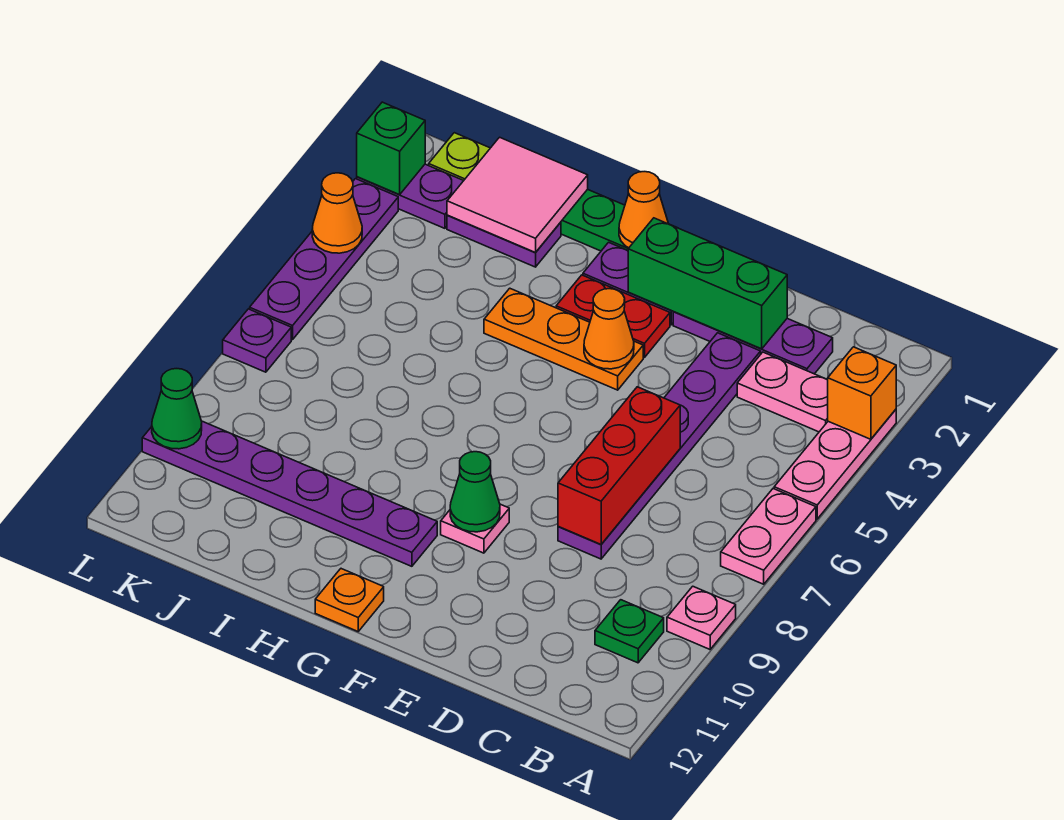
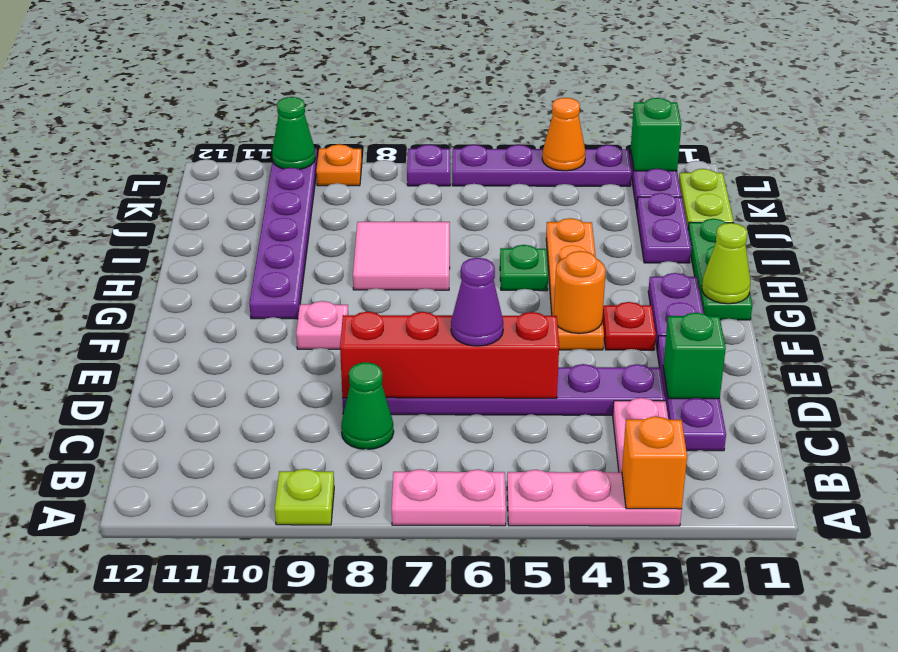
pink 1x1 plate [667,586,736,649] -> lime 1x1 plate [275,469,334,525]
green 1x1 plate [595,600,664,663] -> green 1x1 plate moved to [500,245,548,291]
green 1x3 brick [628,218,787,349] -> green 1x1 brick [663,312,726,399]
red 1x3 brick [558,387,680,545] -> red 1x4 brick [340,312,559,398]
none -> purple 1x1 cone [451,258,503,346]
red 1x2 plate [556,275,670,358] -> red 1x1 plate [602,302,656,350]
orange 1x3 plate [484,288,643,390] -> orange 1x4 plate [546,218,604,350]
orange 1x1 cone [584,289,634,369] -> orange 1x1 round brick [554,251,606,334]
green 1x1 cone [450,452,500,532] -> green 1x1 cone moved to [341,362,394,449]
orange 1x1 cone [619,172,668,248] -> lime 1x1 cone [702,223,750,304]
orange 1x1 plate [315,569,384,631] -> orange 1x1 plate moved to [316,144,362,186]
pink 2x2 tile [447,137,588,253] -> pink 2x2 tile moved to [353,222,450,290]

